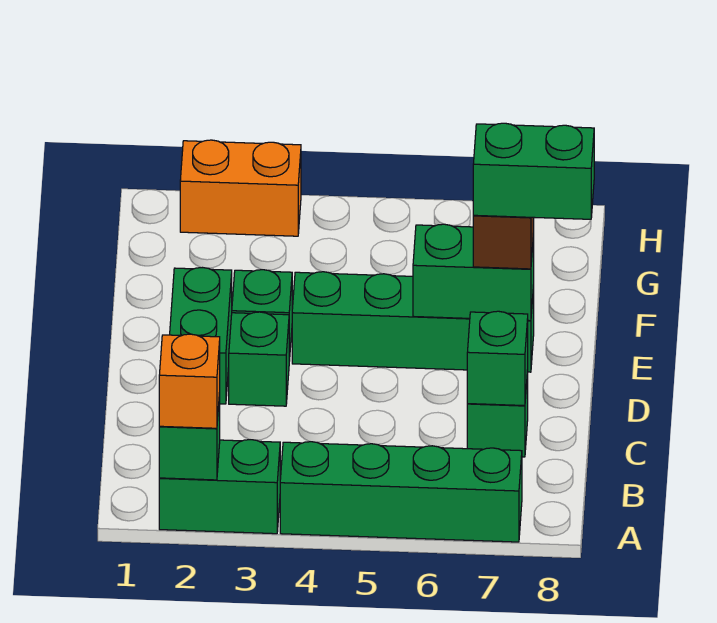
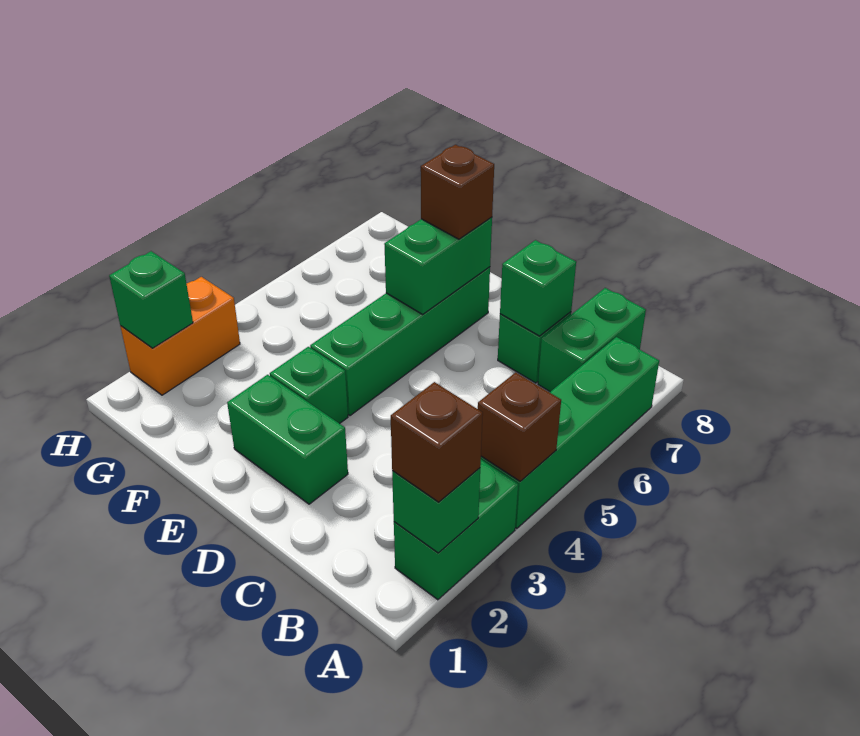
orange 1x1 brick [159,334,220,428] -> brown 1x1 brick [391,382,483,502]
none -> brown 1x1 brick [478,372,561,481]
green 1x1 brick [229,312,289,406] -> green 1x1 brick moved to [109,251,193,348]
green 1x2 brick [473,123,594,219] -> green 1x2 brick moved to [538,288,646,392]

